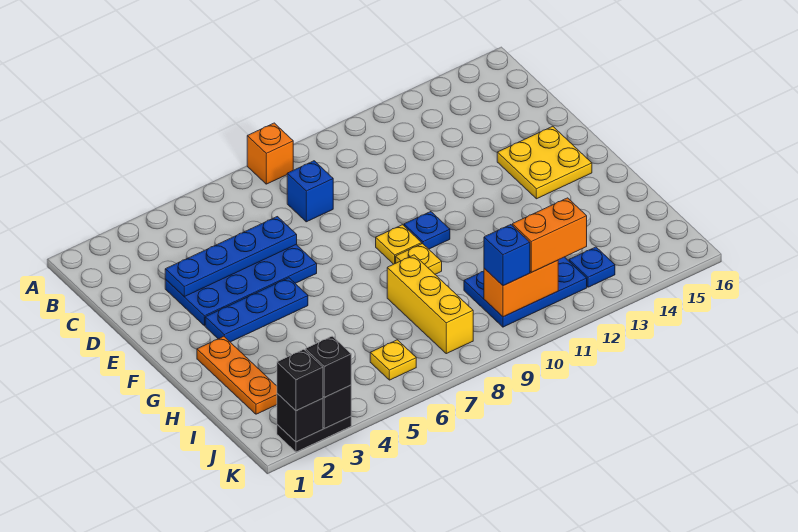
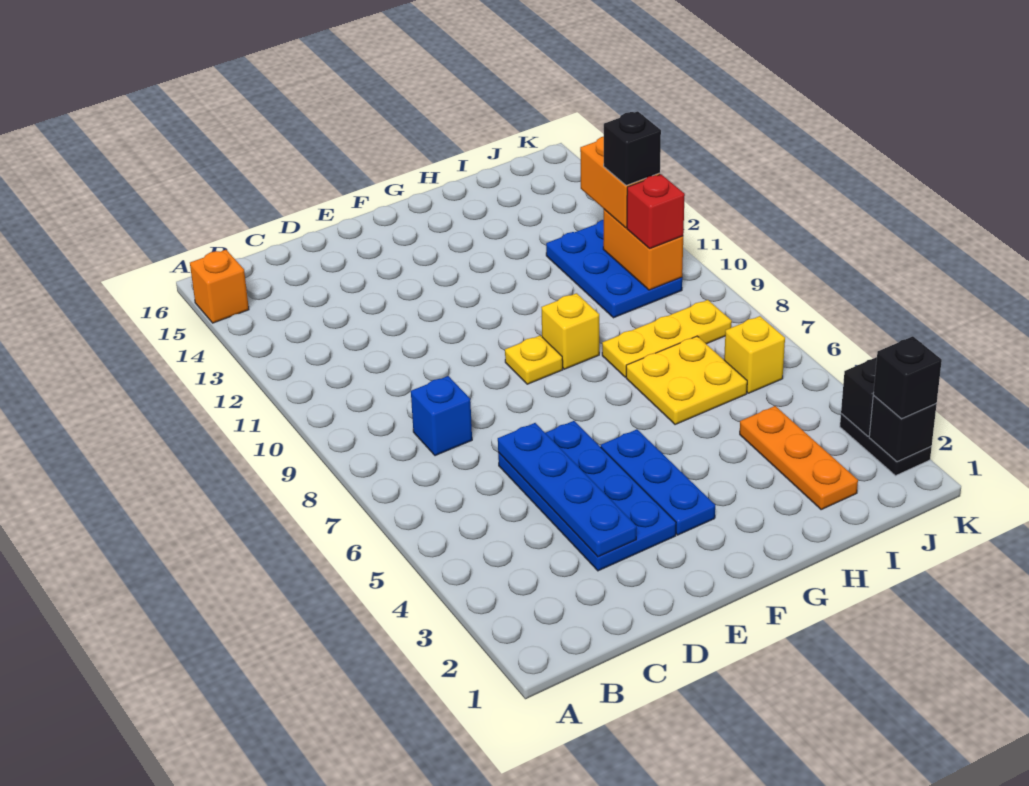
orange 1x1 brick [247,123,293,184] -> orange 1x1 brick moved to [190,250,249,323]
yellow 2x2 plate [497,126,592,199] -> yellow 2x2 plate moved to [626,336,747,425]
blue 1x1 plate [404,212,450,249] -> none
orange 1x3 plate [197,336,277,414] -> orange 1x3 plate turned to [740,406,858,510]
yellow 1x1 plate [396,244,442,274] -> yellow 1x1 brick [541,293,599,369]
yellow 1x3 brick [387,255,473,354] -> yellow 1x3 plate [602,300,732,377]
yellow 1x1 plate [370,340,416,380] -> yellow 1x1 brick [724,316,785,393]
blue 1x1 brick [484,225,530,286] -> red 1x1 brick [627,174,685,248]
blue 1x1 plate [569,247,615,287] -> none
black 1x1 brick [305,336,351,397] -> black 1x1 brick moved to [604,111,661,185]

